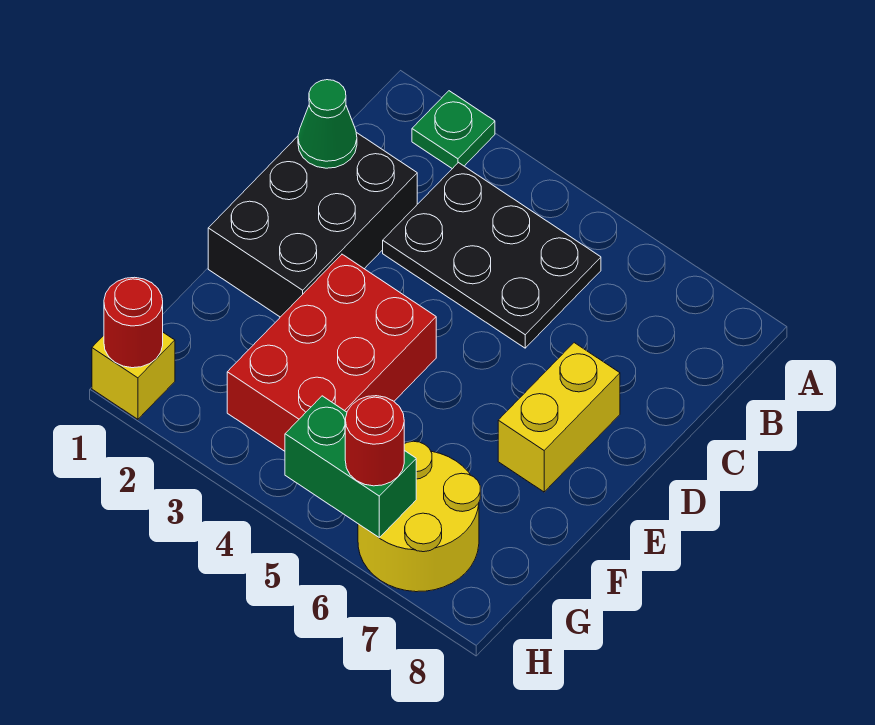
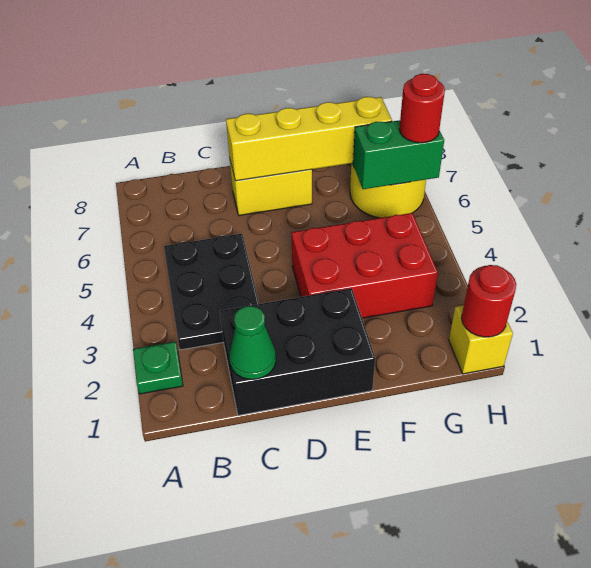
none -> yellow 1x4 brick [226,97,392,181]
green 1x2 brick [285,396,416,537] -> green 1x2 brick turned to [353,120,444,189]

